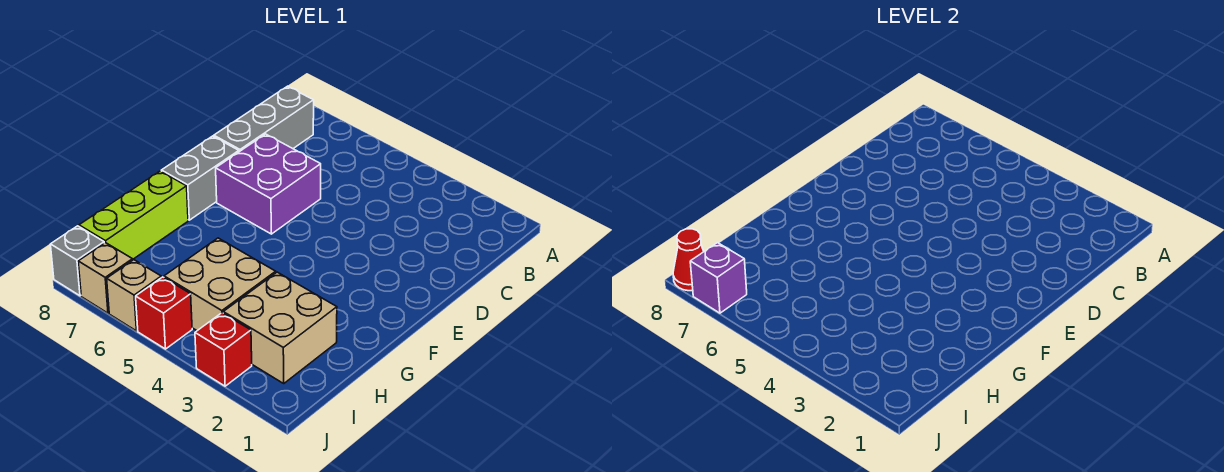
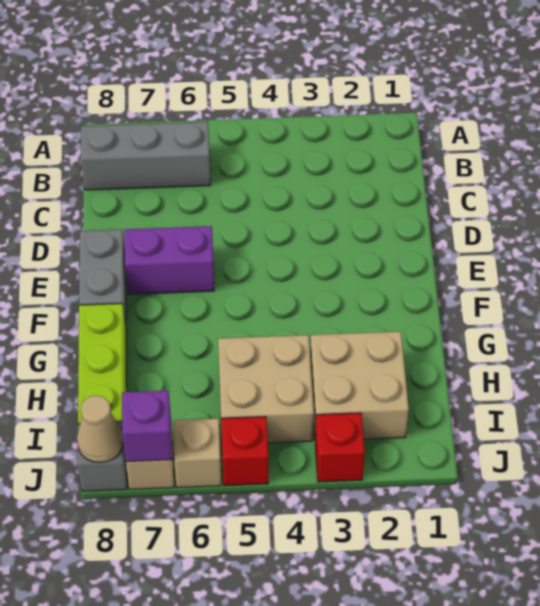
grey 1x3 brick [214,86,314,152] -> grey 1x3 brick turned to [81,122,211,190]
purple 2x2 brick [216,134,321,234] -> purple 1x2 brick [125,226,214,294]
red 1x1 cone [673,229,704,291] -> tan 1x1 cone [77,395,123,463]

